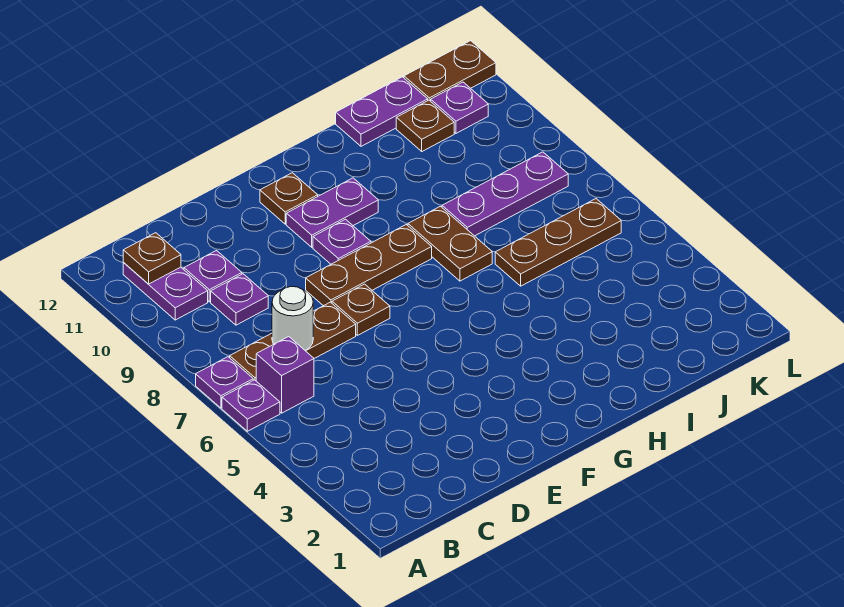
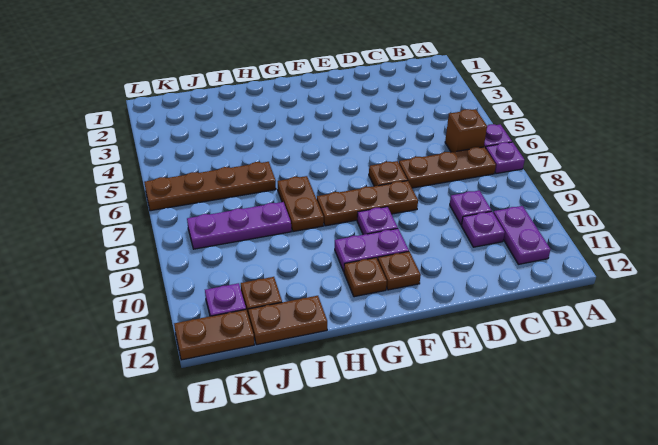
purple 1x1 brick [256,337,314,413] -> brown 1x1 brick [445,109,487,152]
brown 1x1 plate [123,233,181,284] -> brown 1x1 plate moved to [344,258,387,297]
white 1x1 round brick [272,287,313,351] -> none
brown 1x3 plate [495,199,621,286] -> brown 1x4 plate [144,162,276,211]
purple 1x2 plate [336,77,428,146] -> brown 1x2 plate [248,296,327,345]

